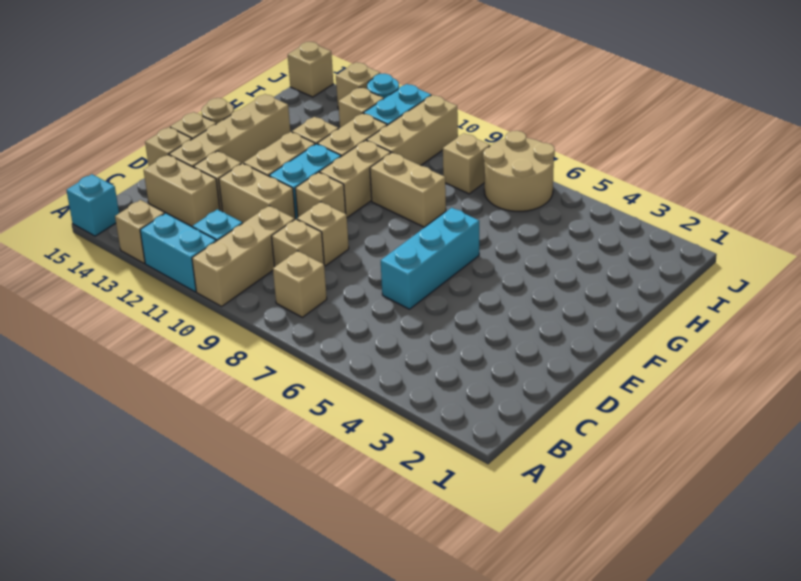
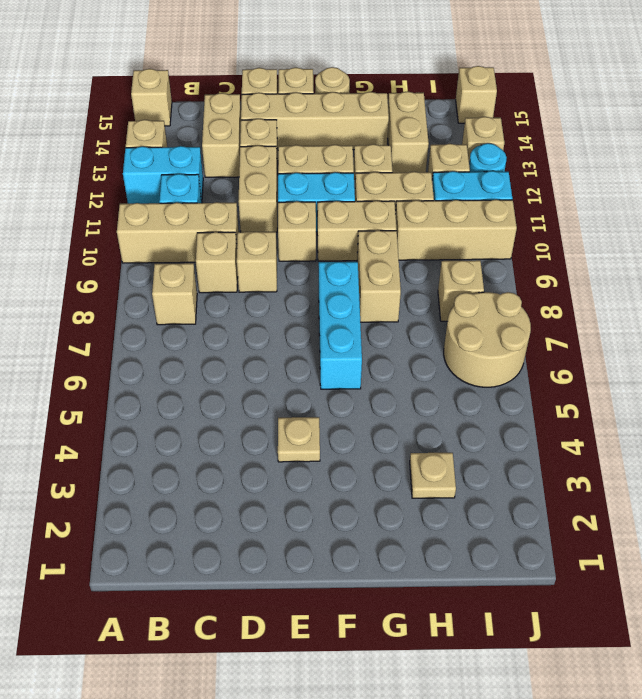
cyan 1x2 brick [140,213,216,292] -> cyan 1x2 brick turned to [123,146,203,204]
cyan 1x1 brick [66,174,119,236] -> tan 1x1 brick [131,69,172,126]
cyan 1x3 brick [381,208,479,309] -> cyan 1x3 brick turned to [319,262,362,389]
none -> tan 1x1 plate [278,417,320,462]
none -> tan 1x1 plate [410,453,456,498]
none -> tan 1x2 brick [388,91,429,173]

